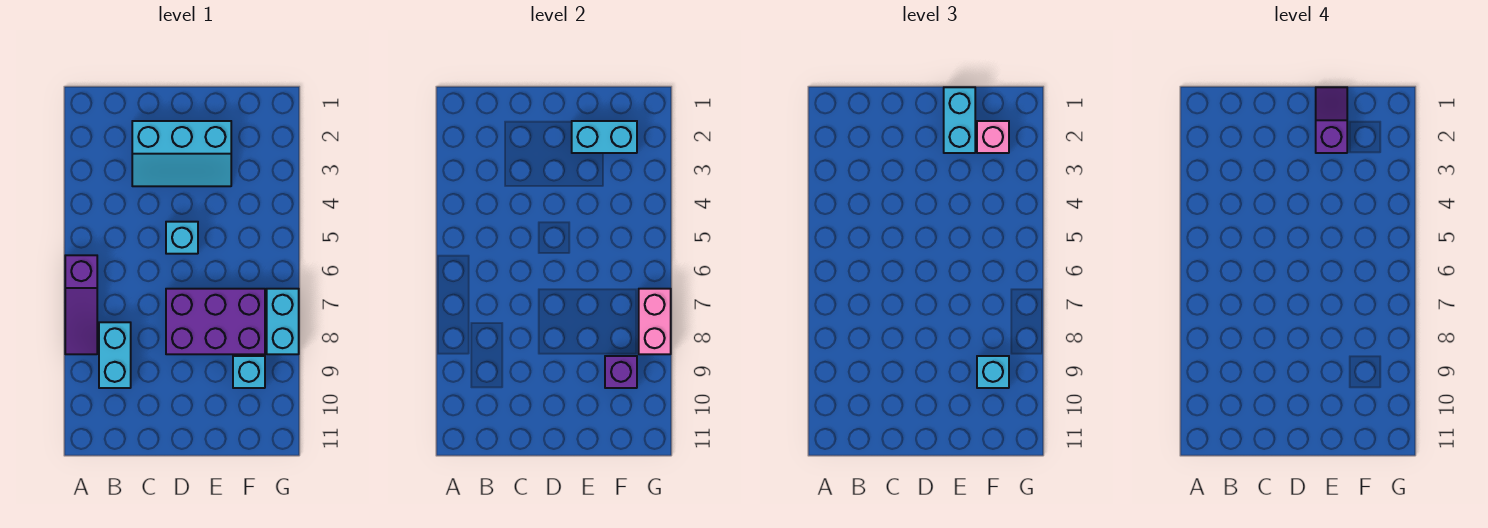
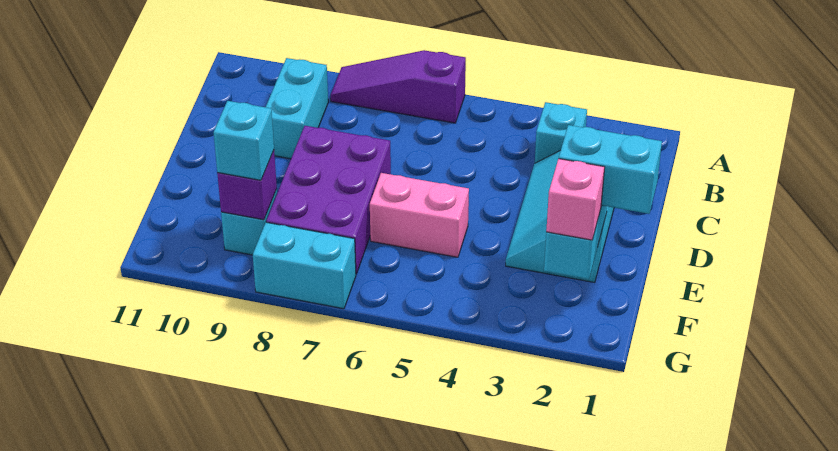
cyan 1x2 brick [99,322,131,388] -> cyan 1x2 brick turned to [266,58,328,159]
cyan 1x1 brick [166,222,198,254] -> cyan 1x1 brick moved to [535,102,587,163]
purple 1x2 slope [1316,87,1347,153] -> none
pink 1x2 brick [639,289,671,354] -> pink 1x2 brick moved to [370,173,469,257]

